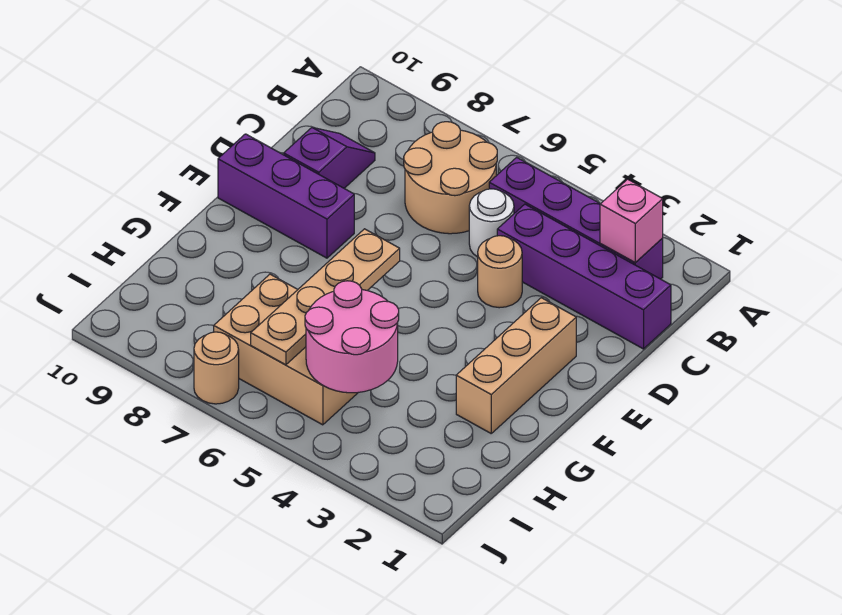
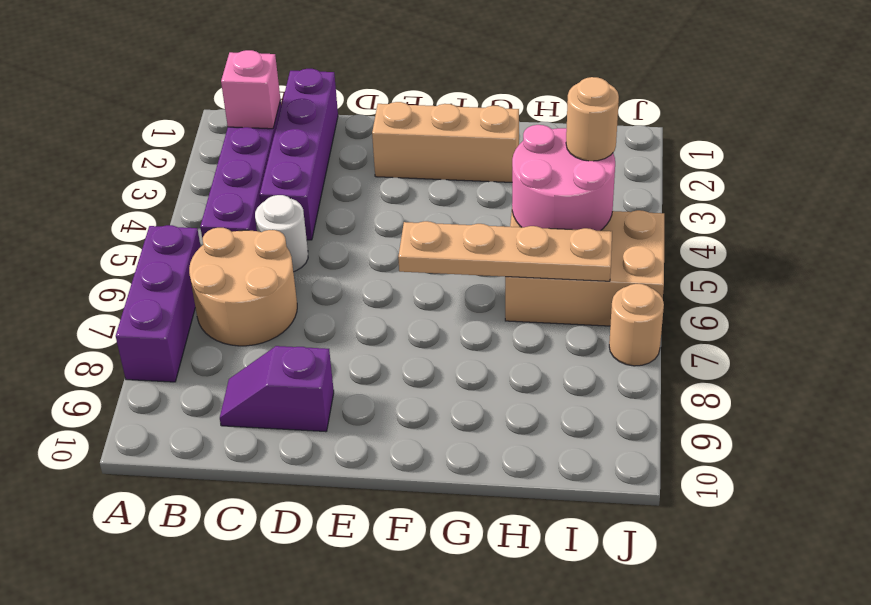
tan 1x1 round brick [478,236,522,308] -> tan 1x1 round brick moved to [566,77,619,161]
purple 1x3 brick [218,134,354,258] -> purple 1x3 brick moved to [116,225,201,382]
tan 2x3 brick [214,274,357,425] -> tan 2x3 brick turned to [505,210,664,326]

